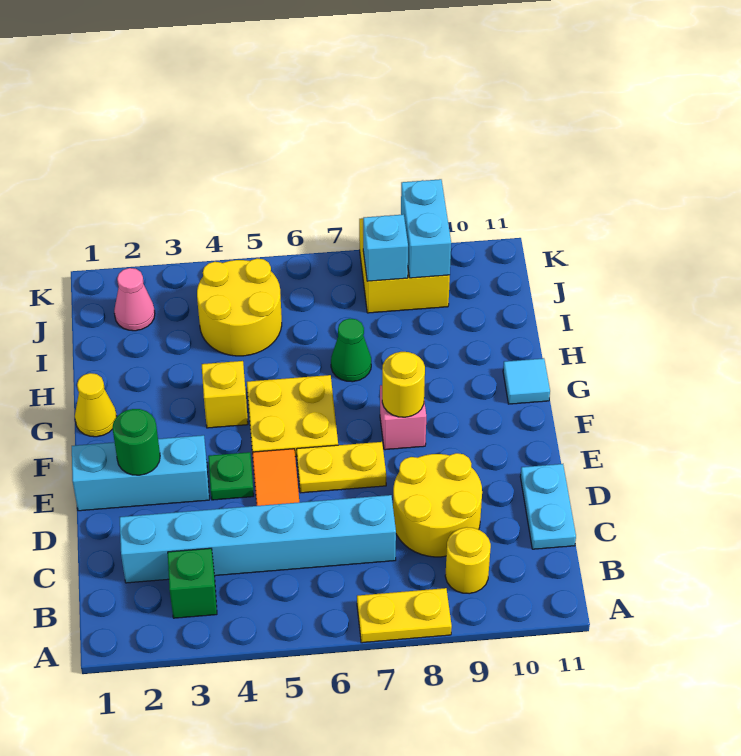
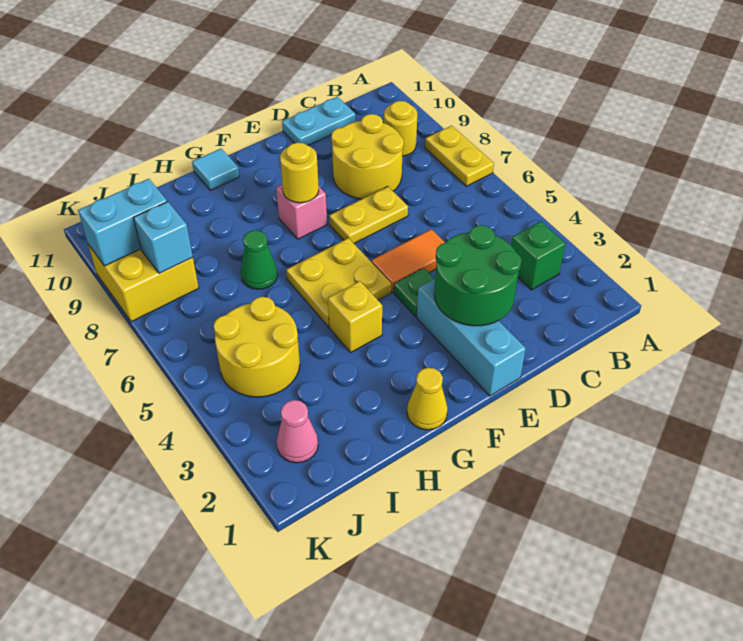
cyan 1x6 brick [120,495,396,583] -> none
green 1x1 round brick [112,409,160,475] -> green 2x2 round brick [434,225,521,326]
yellow 1x2 plate [297,442,386,493] -> yellow 1x2 plate turned to [329,186,408,243]

